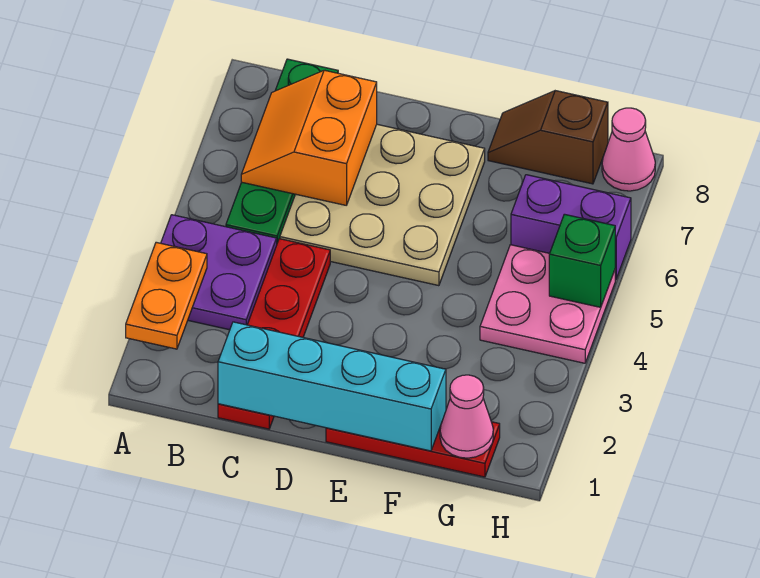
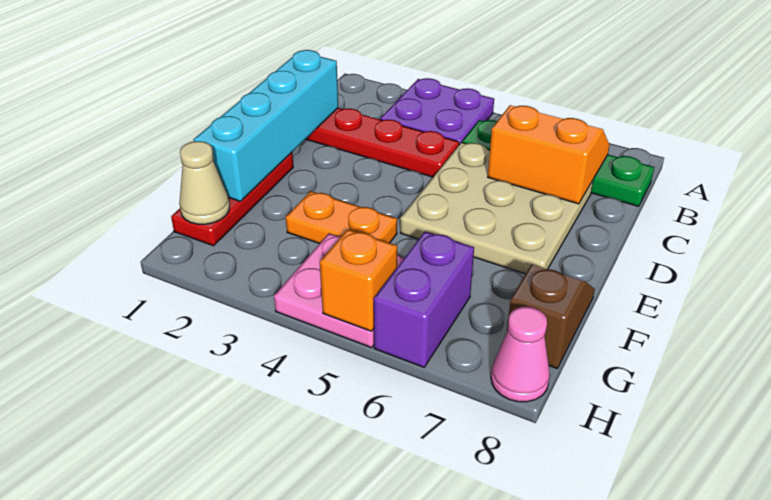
orange 1x2 plate [126,242,207,349] -> orange 1x2 plate moved to [286,191,397,244]
pink 1x1 cone [440,375,493,458] -> tan 1x1 cone [179,141,230,224]
green 1x1 brick [549,214,615,307] -> orange 1x1 brick [320,229,397,331]

